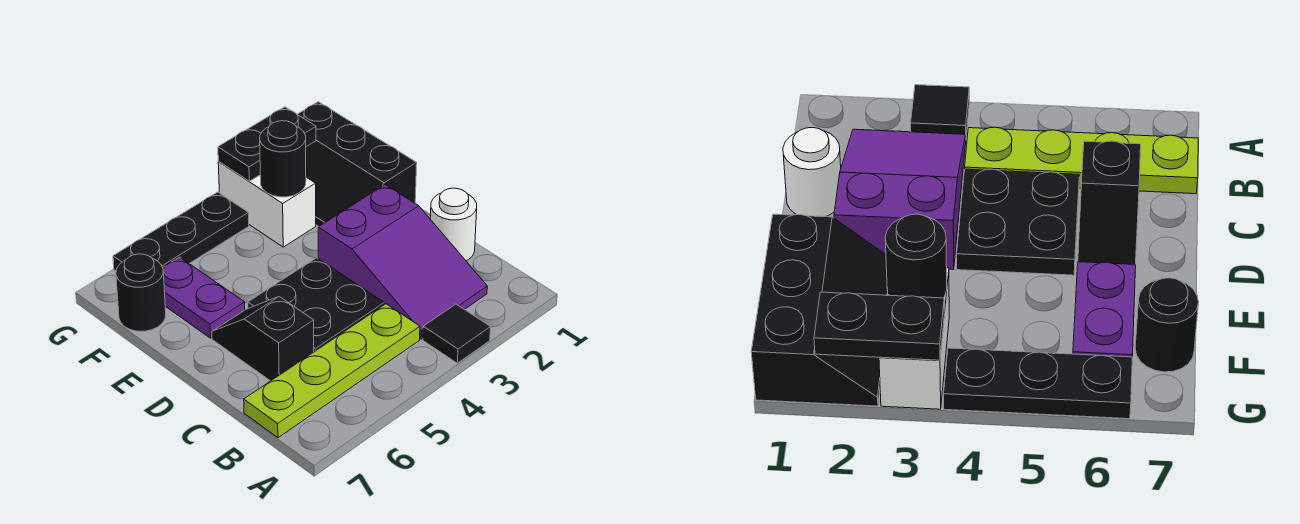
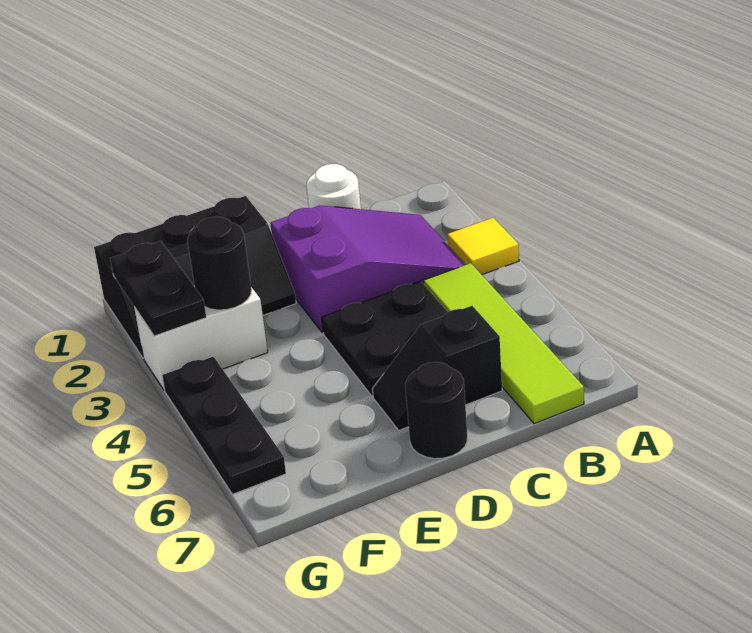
black 1x1 tile [423,304,491,363] -> yellow 1x1 tile [447,218,519,275]
lime 1x4 plate [244,304,420,438] -> lime 1x4 tile [423,263,584,424]
purple 1x2 plate [163,257,245,338] -> none
black 1x1 round brick [116,254,166,331] -> black 1x1 round brick moved to [405,362,467,459]

